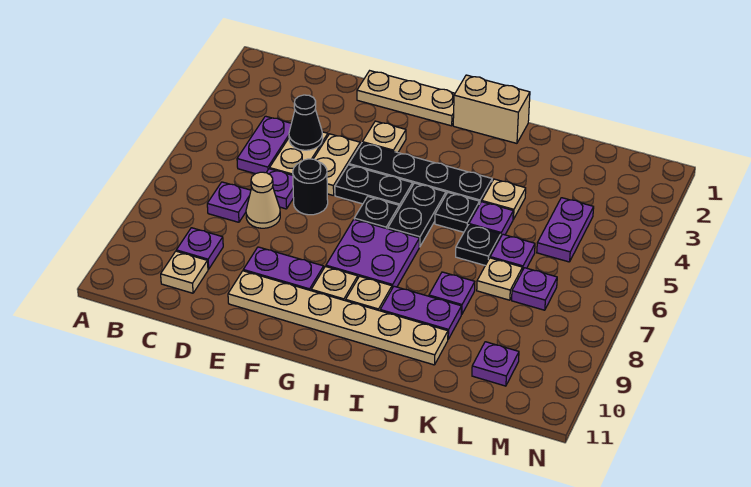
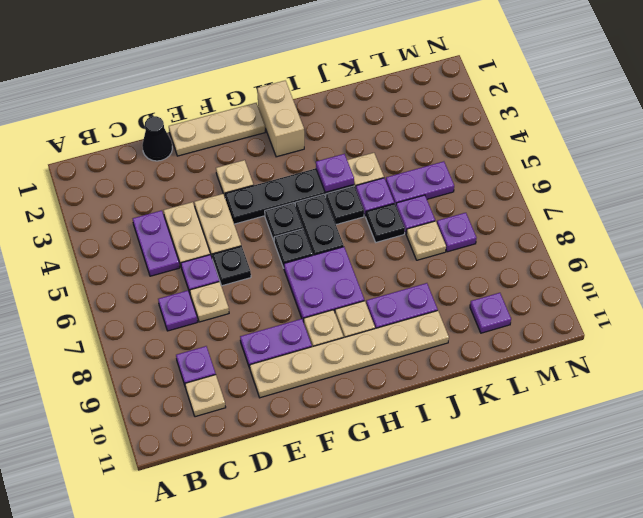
black 1x1 cone [289,95,323,150] -> black 1x1 cone moved to [142,116,172,161]
tan 1x1 cone [246,172,280,228] -> tan 1x1 plate [190,282,229,322]
black 1x1 round brick [293,159,328,215] -> black 1x1 plate [212,246,251,286]
black 1x2 plate [335,165,413,208] -> black 1x1 plate [265,203,303,241]
tan 1x2 brick [453,75,530,143] -> tan 1x2 brick turned to [257,81,304,157]
purple 1x1 plate [429,272,475,315] -> purple 1x1 plate moved to [316,154,354,192]
purple 1x2 plate [537,198,594,262] -> purple 1x2 plate turned to [386,161,454,205]

